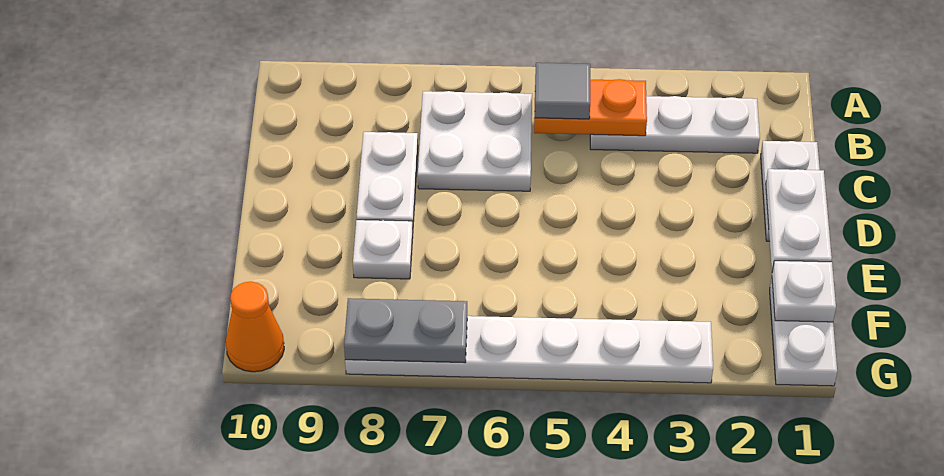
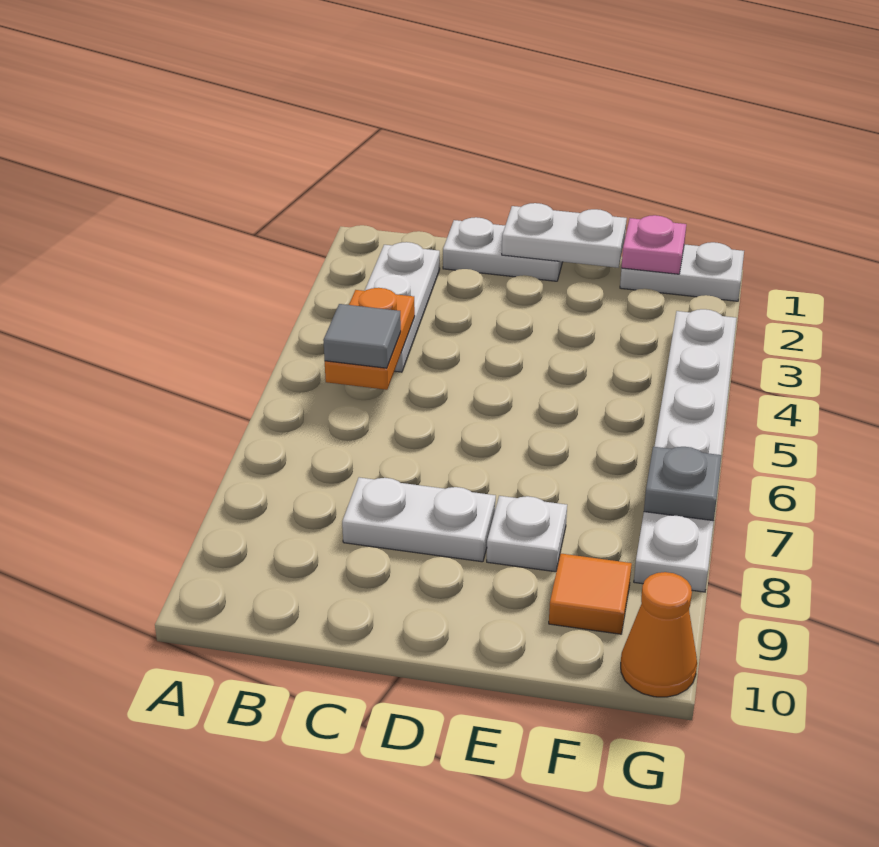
white 2x2 plate [418,91,532,191] -> none
white 1x1 plate [772,261,836,322] -> pink 1x1 plate [622,215,686,274]
none -> orange 1x1 tile [549,554,632,634]
grey 1x2 plate [344,298,467,363] -> grey 1x1 plate [644,447,721,521]

